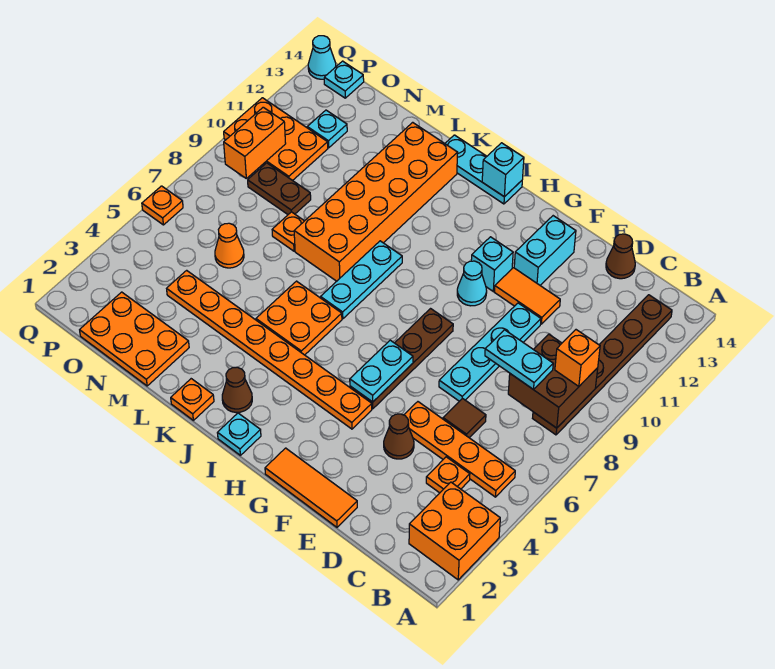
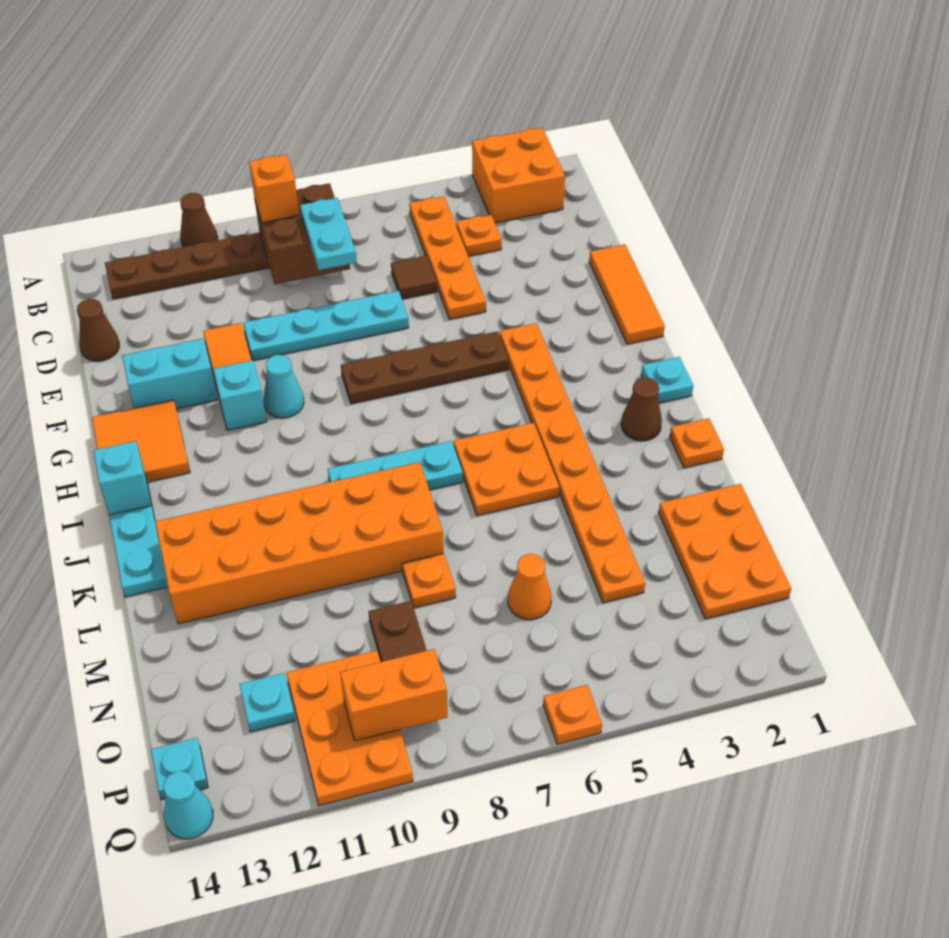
brown 1x1 cone [384,414,414,459] -> brown 1x1 cone moved to [180,193,218,247]
cyan 1x2 plate [350,340,413,402] -> none
none -> orange 2x2 tile [92,400,190,482]

